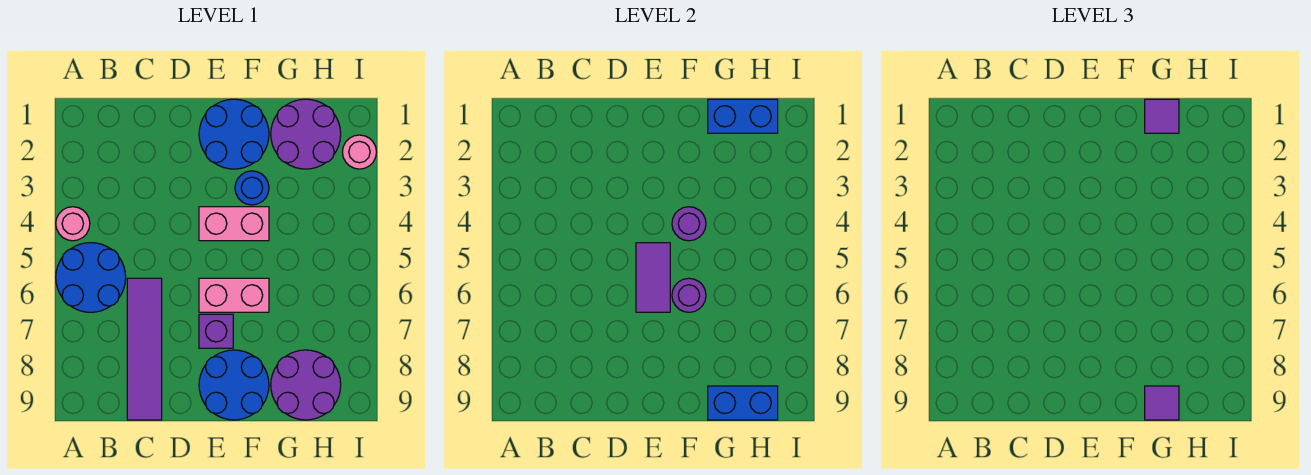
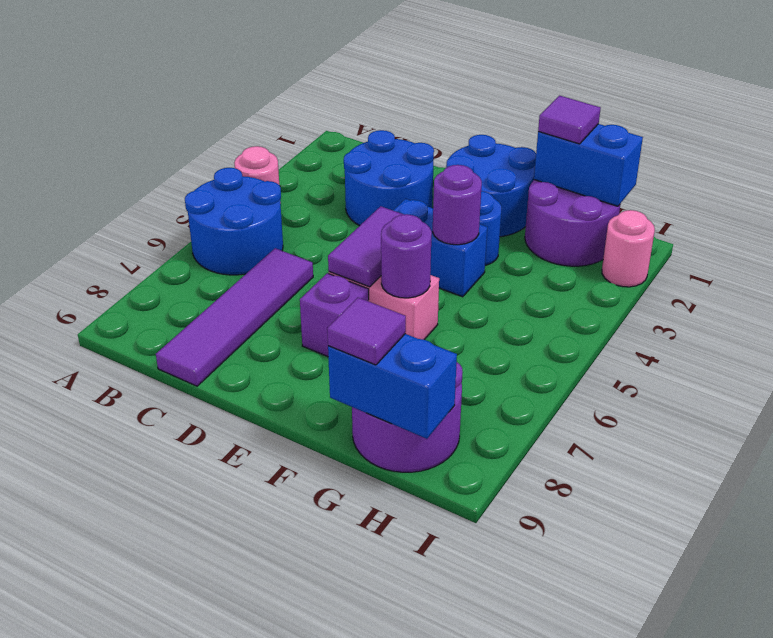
pink 1x2 brick [199,207,269,241] -> blue 1x2 brick [393,199,487,297]
blue 2x2 round brick [199,350,269,420] -> blue 2x2 round brick moved to [344,130,434,226]

